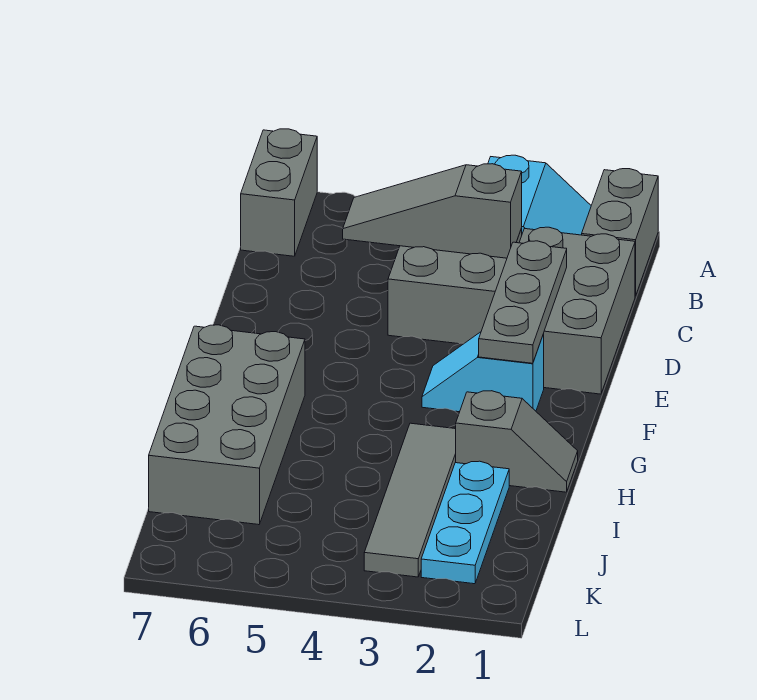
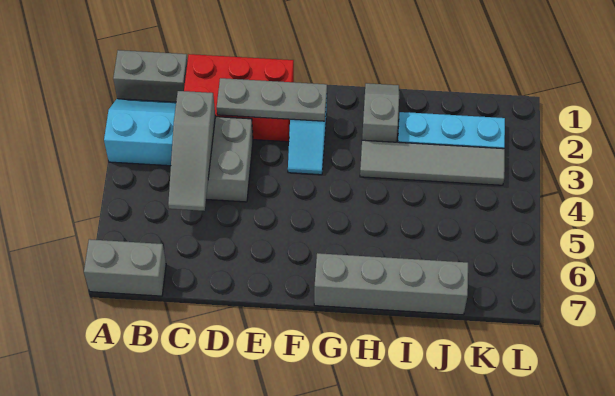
grey 2x3 brick [519,227,635,394] -> red 2x3 brick [184,54,294,142]
grey 2x4 brick [149,325,305,525] -> grey 1x4 brick [314,253,468,315]

